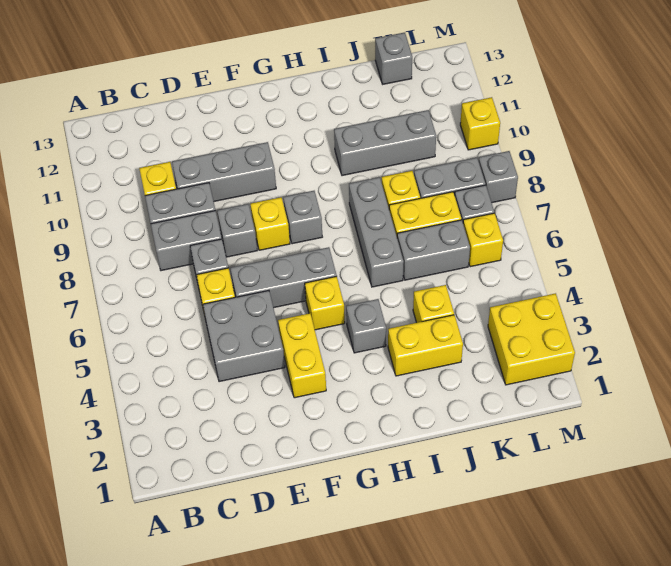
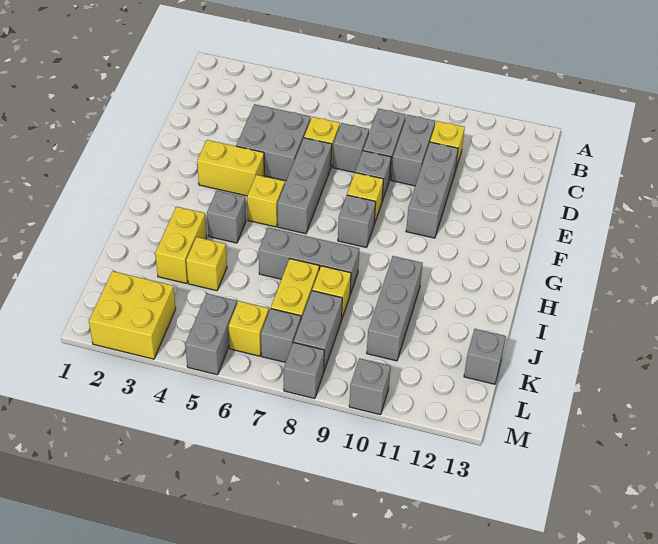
grey 1x2 brick [397,220,470,280] -> grey 1x2 brick moved to [185,293,237,375]
yellow 1x1 brick [460,97,500,150] -> grey 1x1 brick [349,358,391,415]

